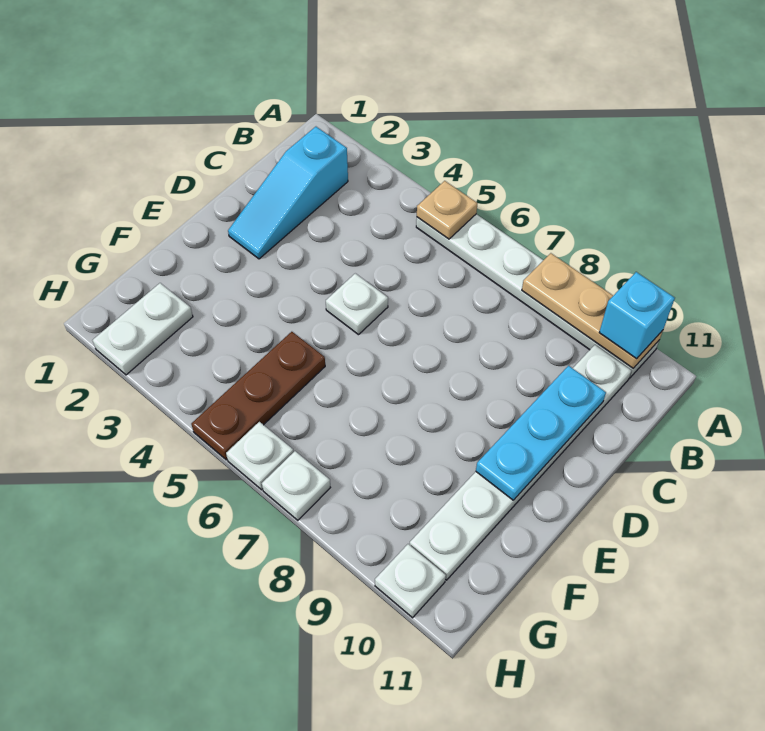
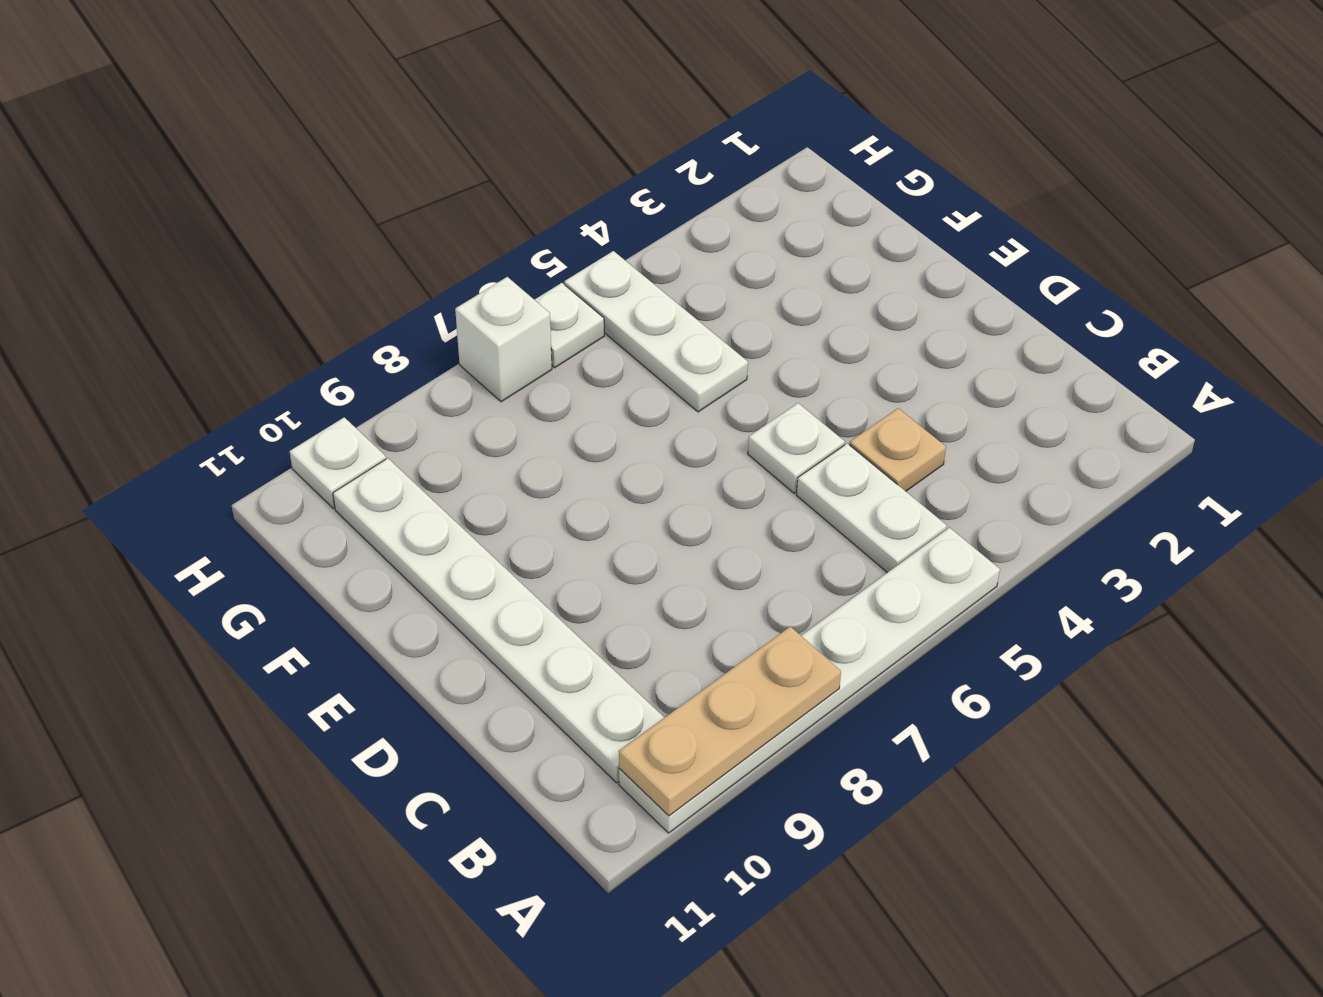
tan 1x1 plate [417,181,477,239] -> tan 1x1 plate moved to [849,408,946,491]
cyan 1x1 brick [599,272,675,359] -> none
cyan 1x3 slope [228,127,348,259] -> none
cyan 1x3 plate [476,366,606,500] -> none
brown 1x3 plate [191,332,325,460] -> white 1x3 plate [564,251,748,412]
white 1x2 plate [93,283,193,375] -> white 1x2 plate moved to [796,443,947,573]
white 1x1 plate [262,451,330,520] -> white 1x1 brick [455,277,552,402]

